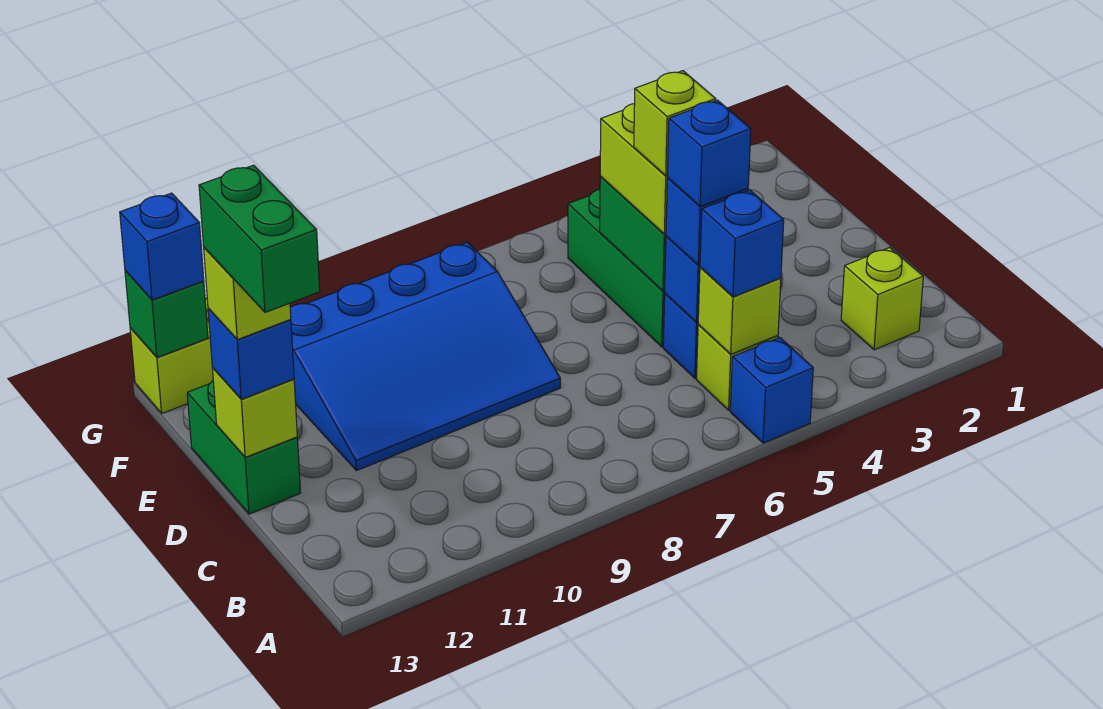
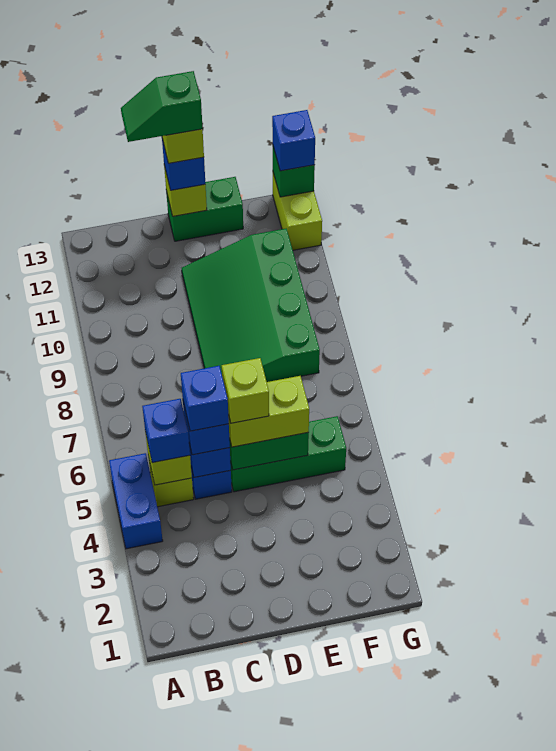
blue 1x1 brick [730,337,813,443] -> blue 1x2 brick [109,453,163,549]
lime 1x1 brick [841,247,923,350] -> none
green 1x2 brick [199,165,320,312] -> green 1x2 slope [121,71,203,142]
blue 3x4 slope [290,242,560,471] -> green 3x4 slope [182,228,320,382]

